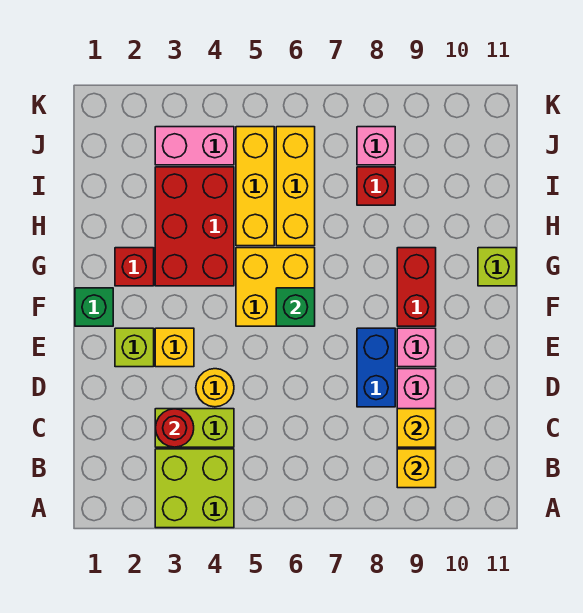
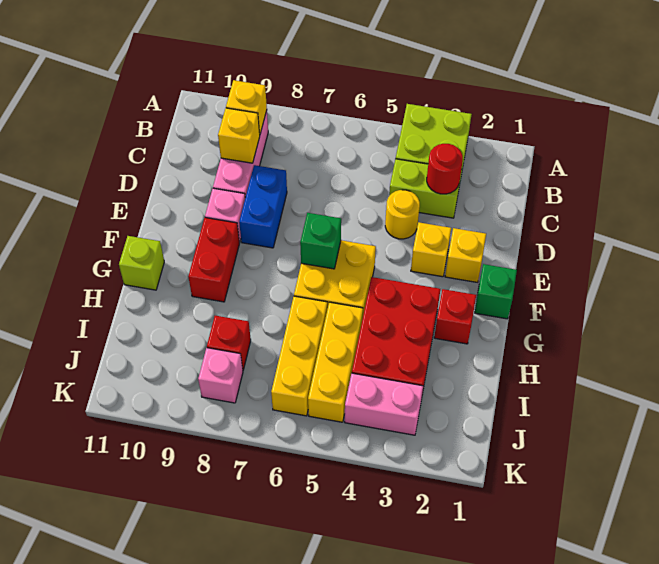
lime 1x1 brick [115,328,154,367] -> yellow 1x1 brick [445,228,486,282]

